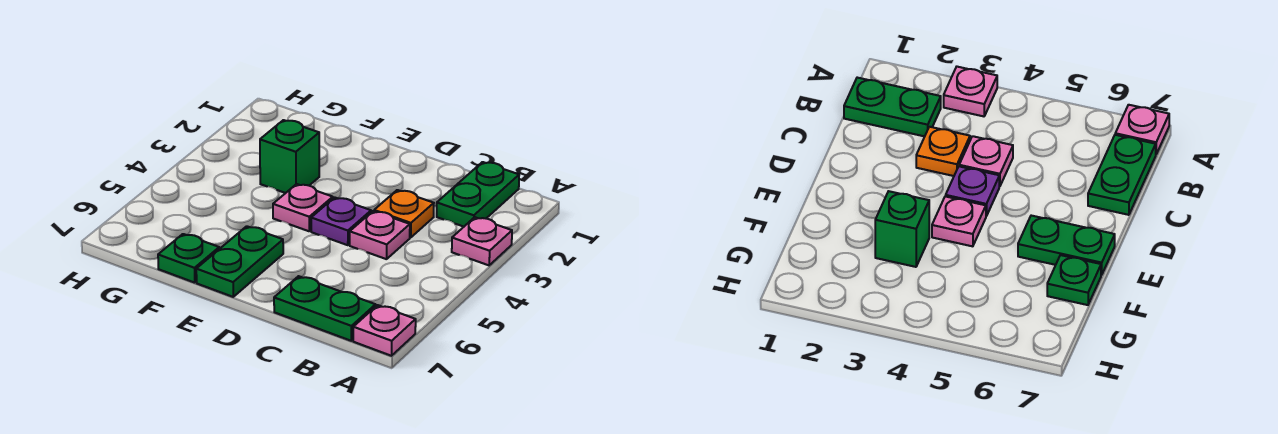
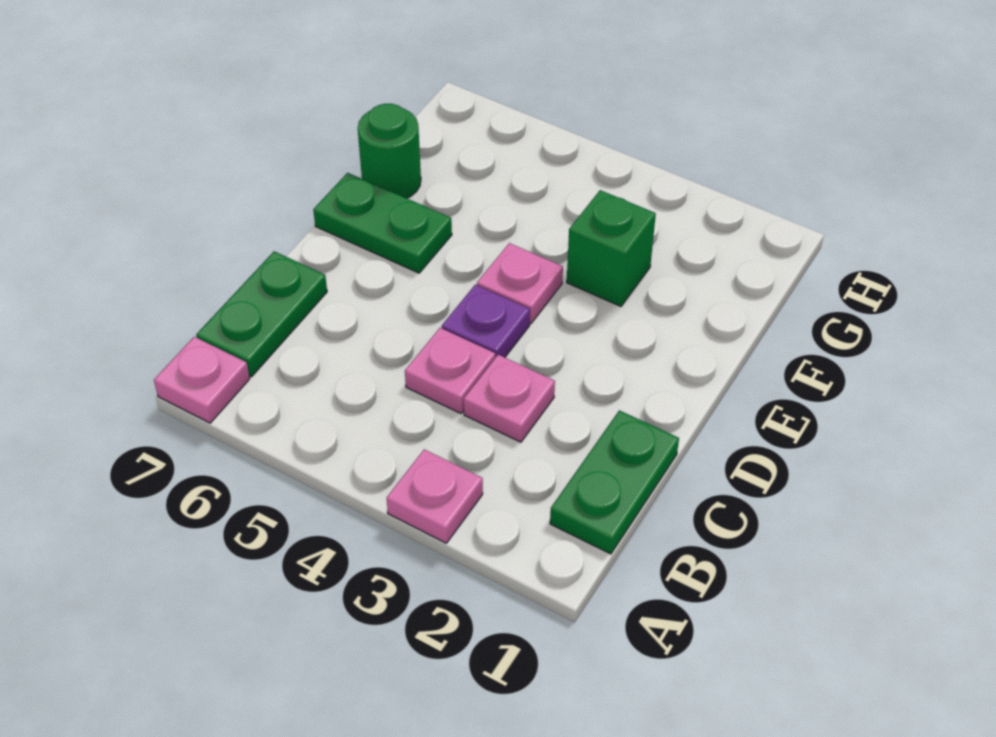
green 1x2 plate [437,162,519,227] -> green 1x2 plate turned to [550,410,679,554]
orange 1x1 plate [374,190,434,238] -> pink 1x1 plate [464,355,555,442]
green 1x1 plate [158,234,219,283] -> green 1x1 round brick [358,104,421,198]

